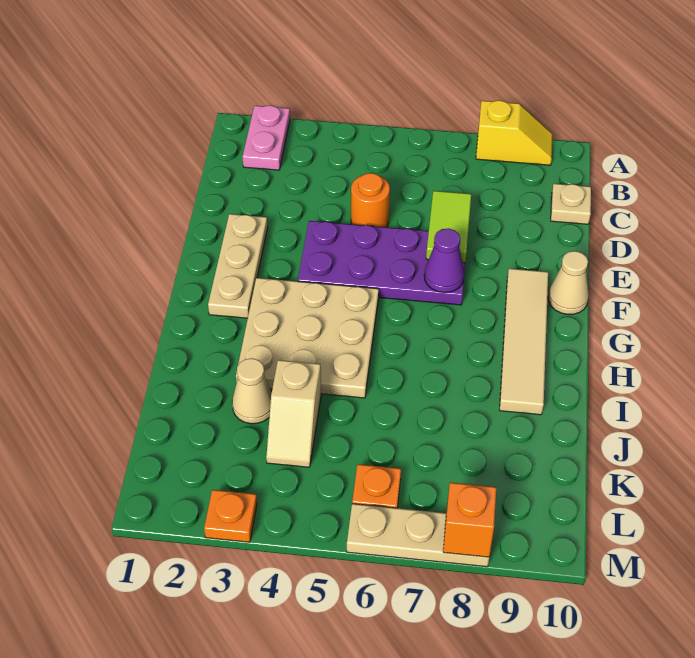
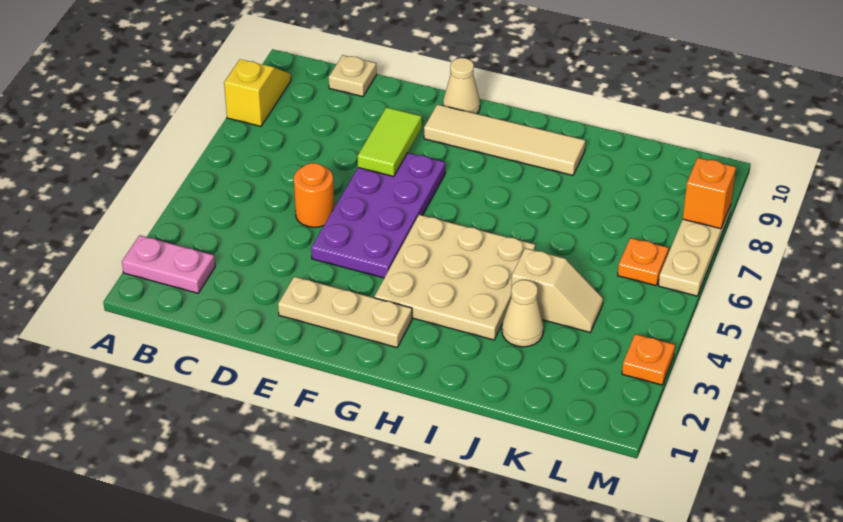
lime 1x2 tile [426,191,471,263] -> lime 1x2 tile turned to [357,107,422,177]
purple 1x1 cone [424,228,465,292] -> none

